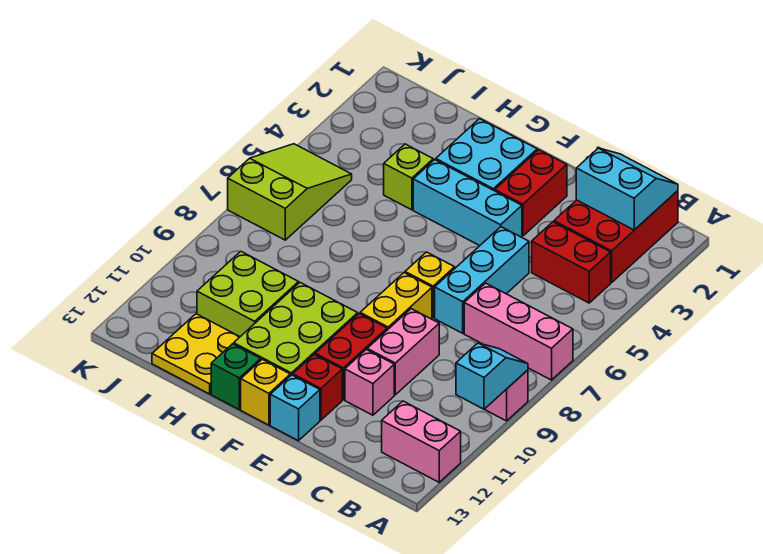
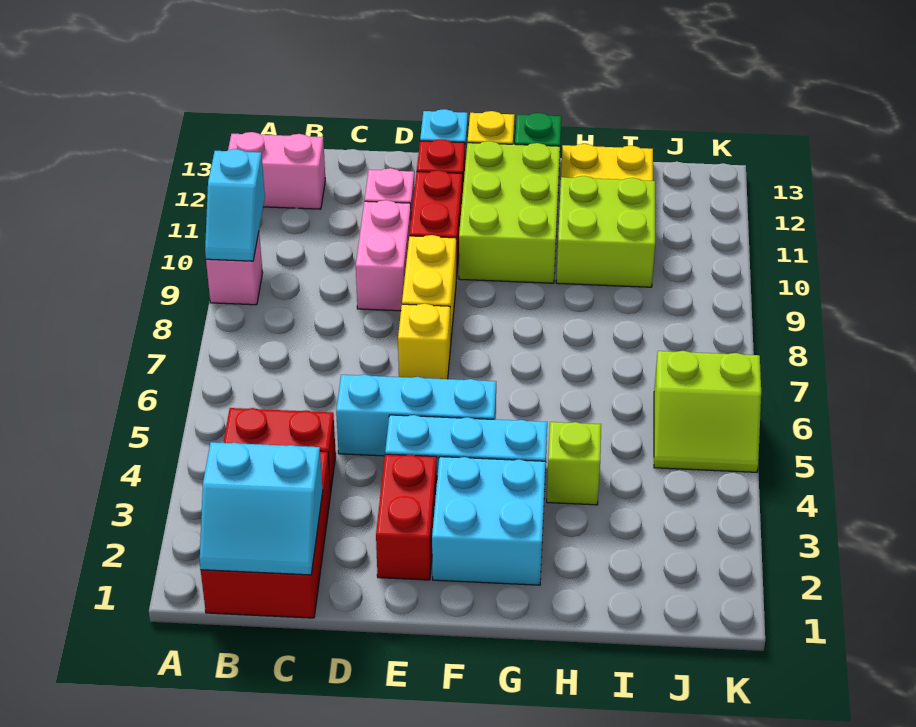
pink 1x3 brick [464,283,573,380] -> none
cyan 1x3 brick [435,227,529,333] -> cyan 1x3 brick turned to [336,374,496,456]
lime 2x3 slope [228,144,352,240] -> lime 2x2 slope [654,351,761,472]

